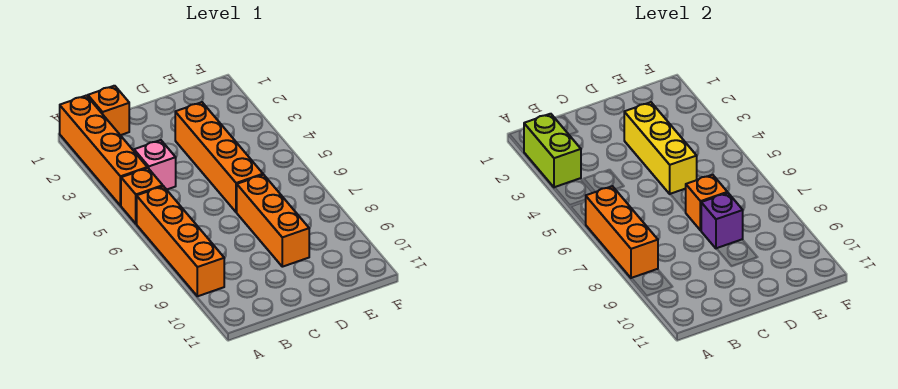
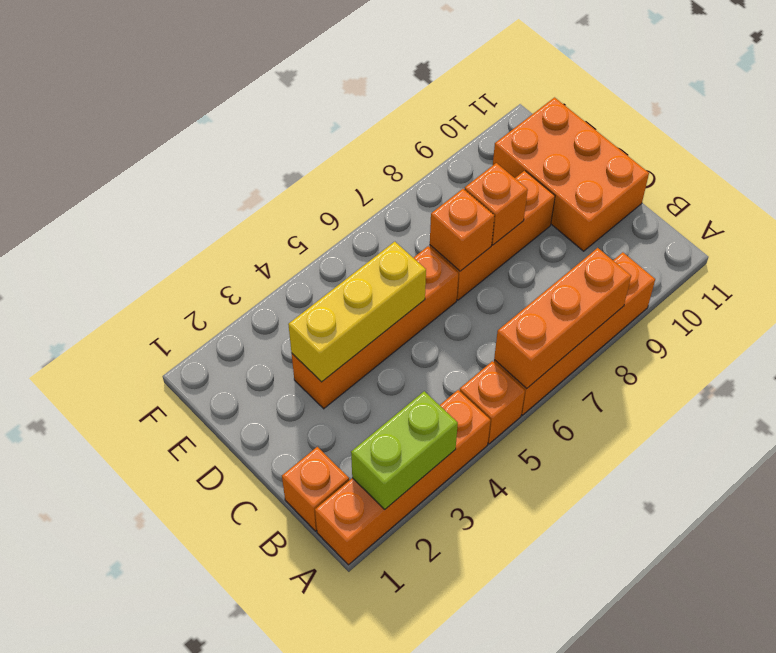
pink 1x1 brick [134,140,176,190] -> none
none -> orange 2x3 brick [493,97,649,251]
purple 1x1 brick [701,193,743,249] -> orange 1x1 brick [465,163,528,245]

